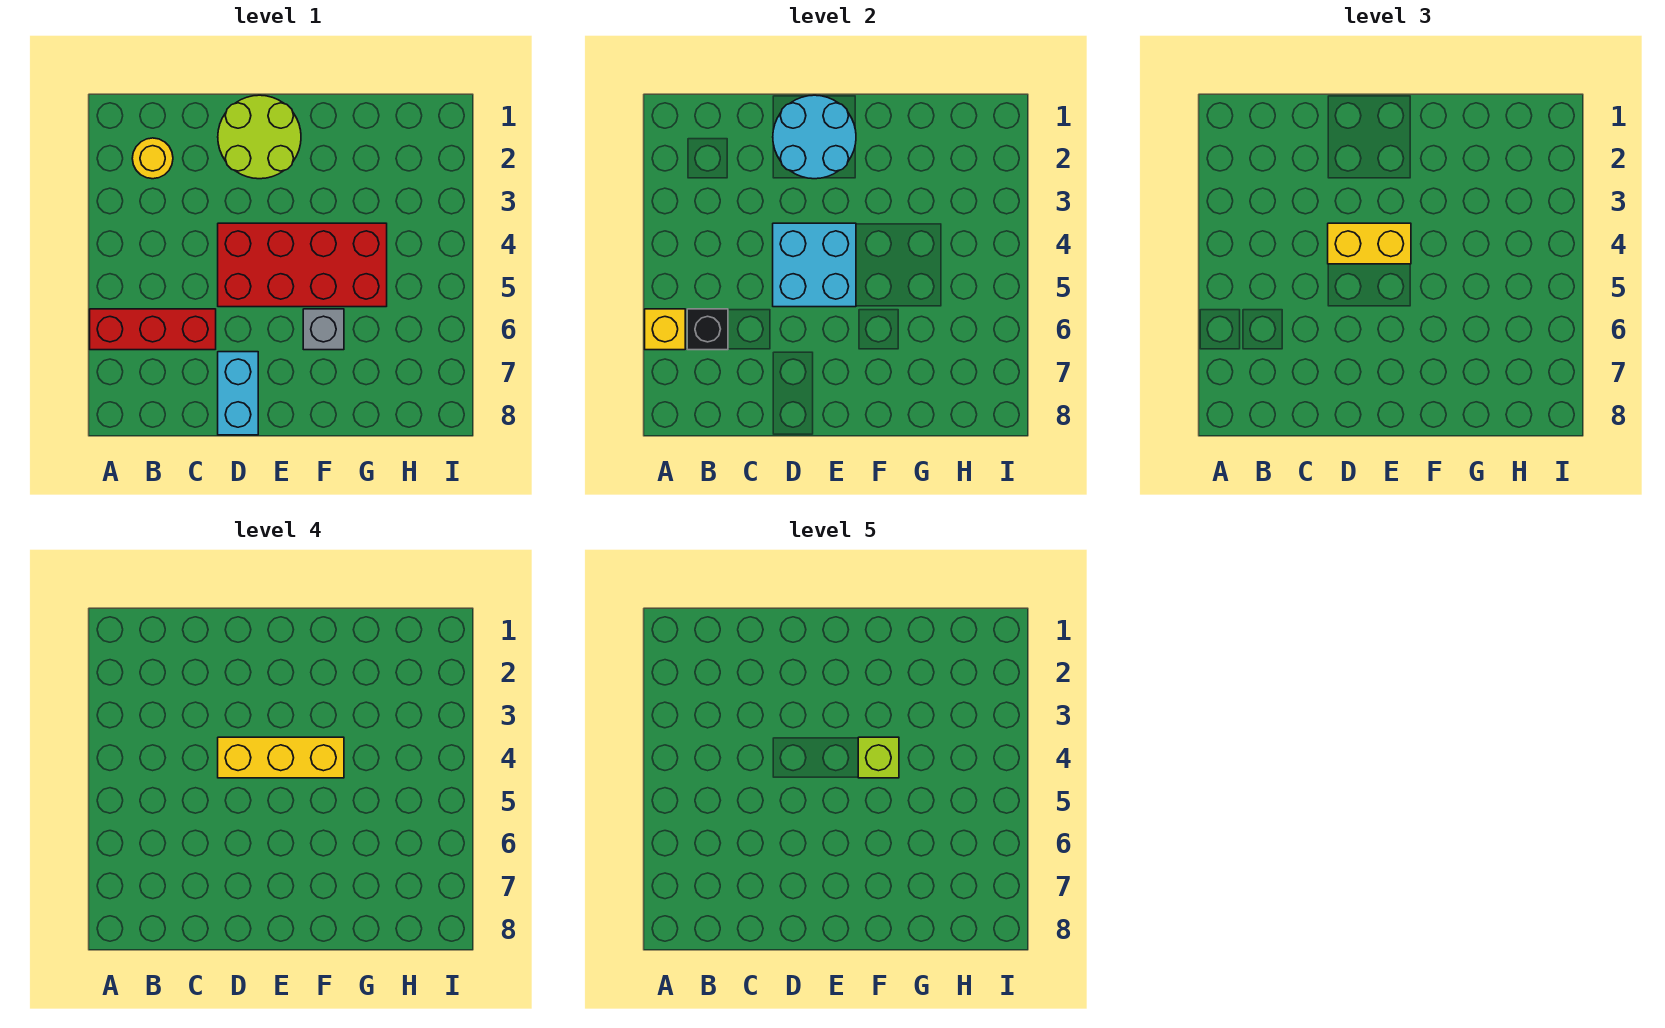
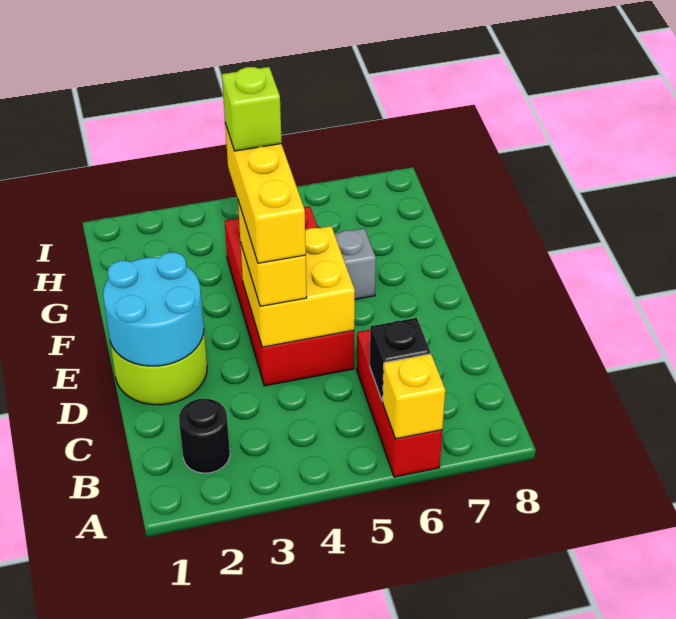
yellow 1x1 round brick [132,138,173,179] -> black 1x1 round brick [179,399,230,473]
cyan 2x2 brick [773,223,856,307] -> yellow 2x2 brick [240,226,355,347]
cyan 1x2 brick [218,352,258,435] -> none

